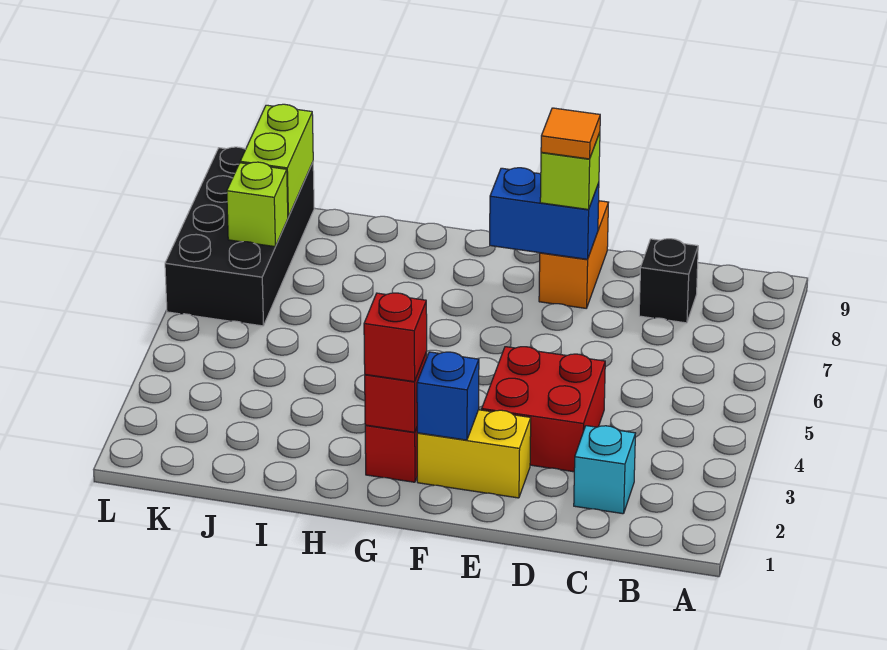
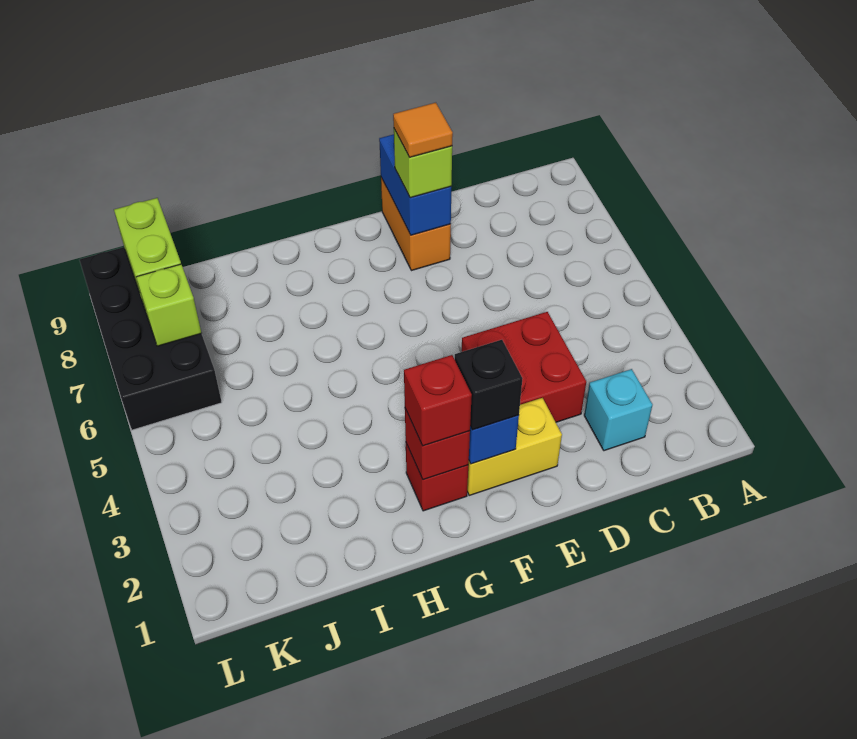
black 1x1 brick [639,239,698,323] -> black 1x1 brick moved to [455,340,522,430]
blue 1x2 brick [490,168,599,259] -> blue 1x2 brick turned to [379,134,451,235]

